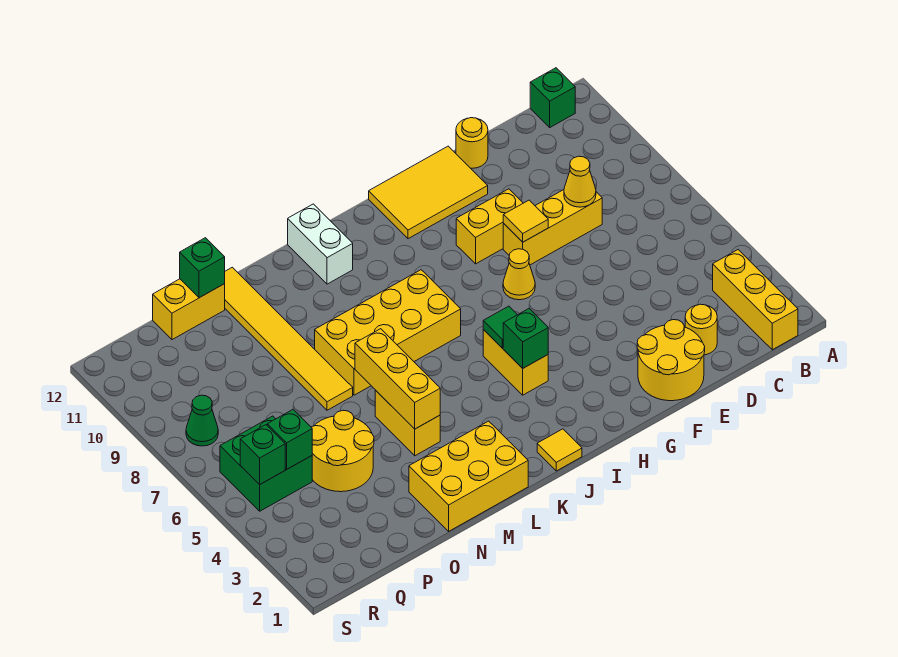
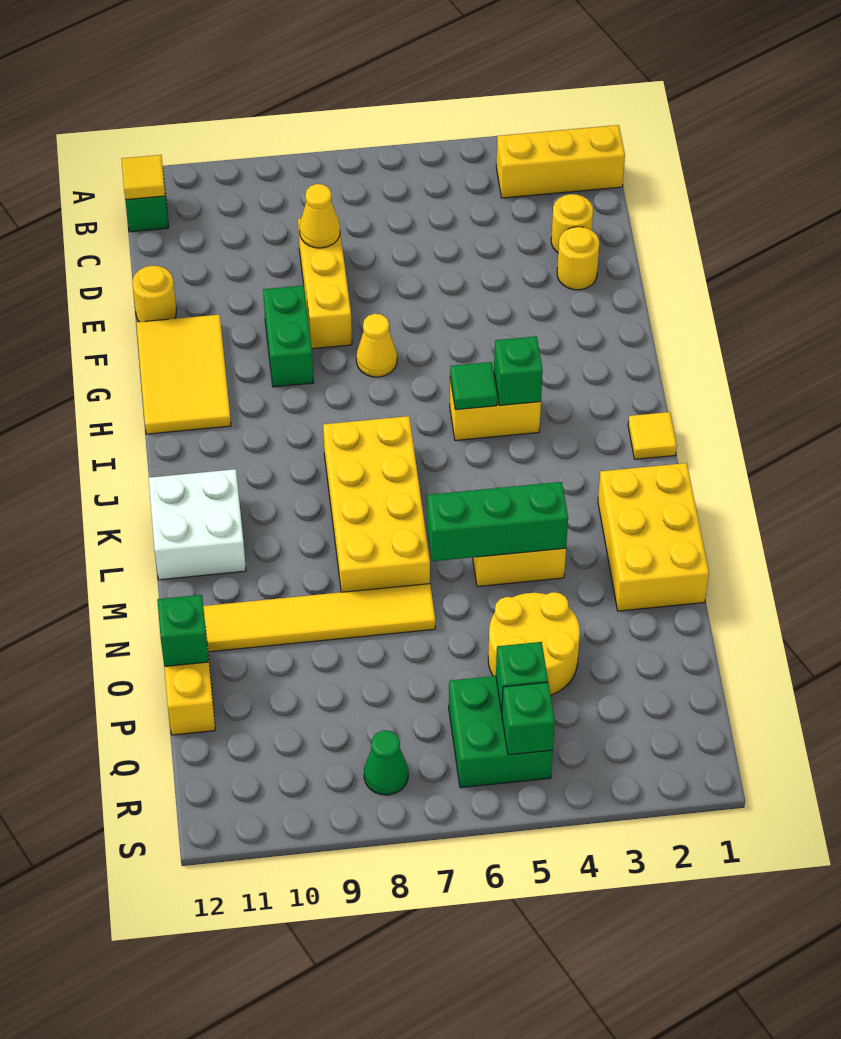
yellow 2x2 round brick [637,320,705,401] -> yellow 1x1 round brick [557,227,599,290]
yellow 1x1 tile [503,200,548,242] -> yellow 1x1 tile moved to [121,155,165,200]
yellow 1x2 brick [456,189,523,264] -> green 1x2 brick [263,285,314,387]
white 1x2 brick [288,204,353,284] -> white 2x2 brick [149,469,246,580]
yellow 1x3 brick [355,329,440,429] -> green 1x3 brick [427,482,568,561]

